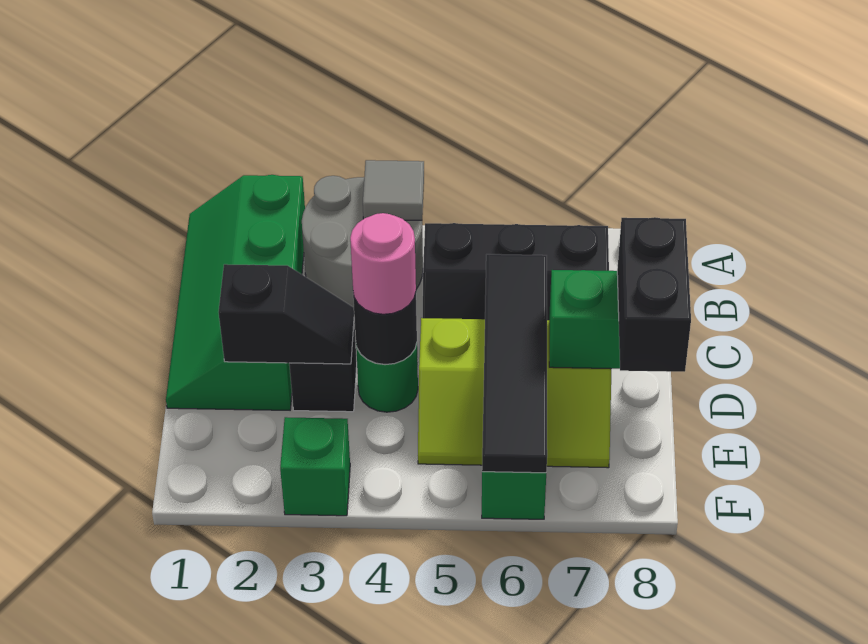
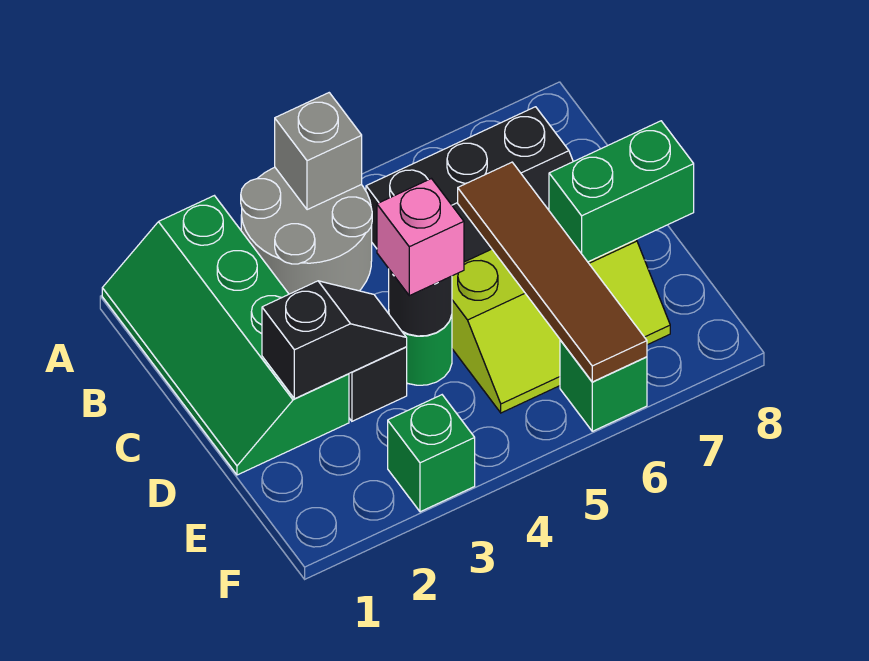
grey 1x1 tile [363,160,424,220] -> grey 1x1 brick [275,93,362,210]
black 1x4 tile [482,254,547,473] -> brown 1x4 tile [458,162,647,382]
pink 1x1 round brick [350,213,416,314] -> pink 1x1 brick [377,179,464,296]
black 1x2 brick [617,217,691,372] -> none

